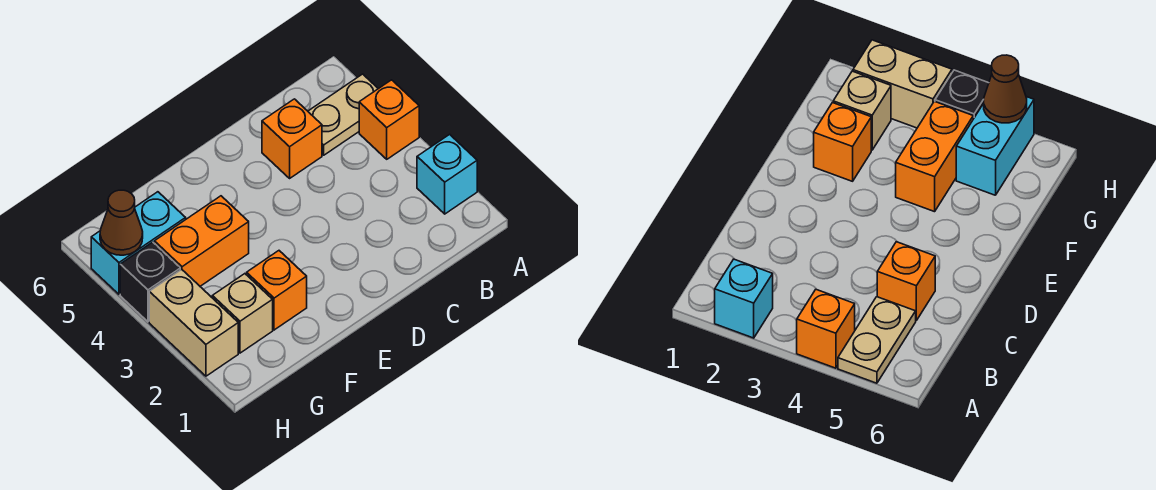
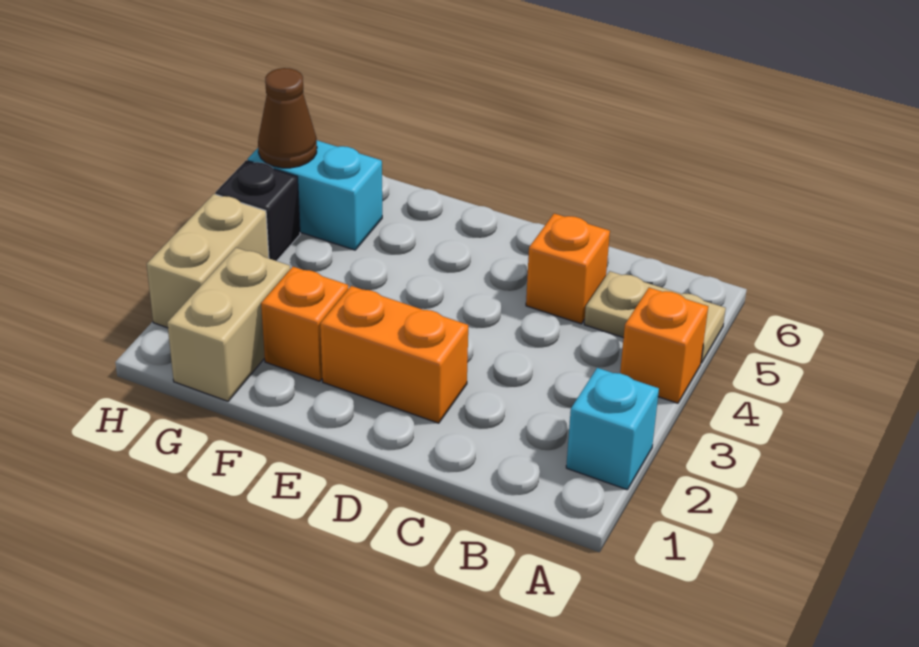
orange 1x2 brick [154,196,249,286] -> orange 1x2 brick moved to [320,286,468,423]
tan 1x1 brick [212,274,273,353] -> tan 1x2 brick [167,248,290,401]

